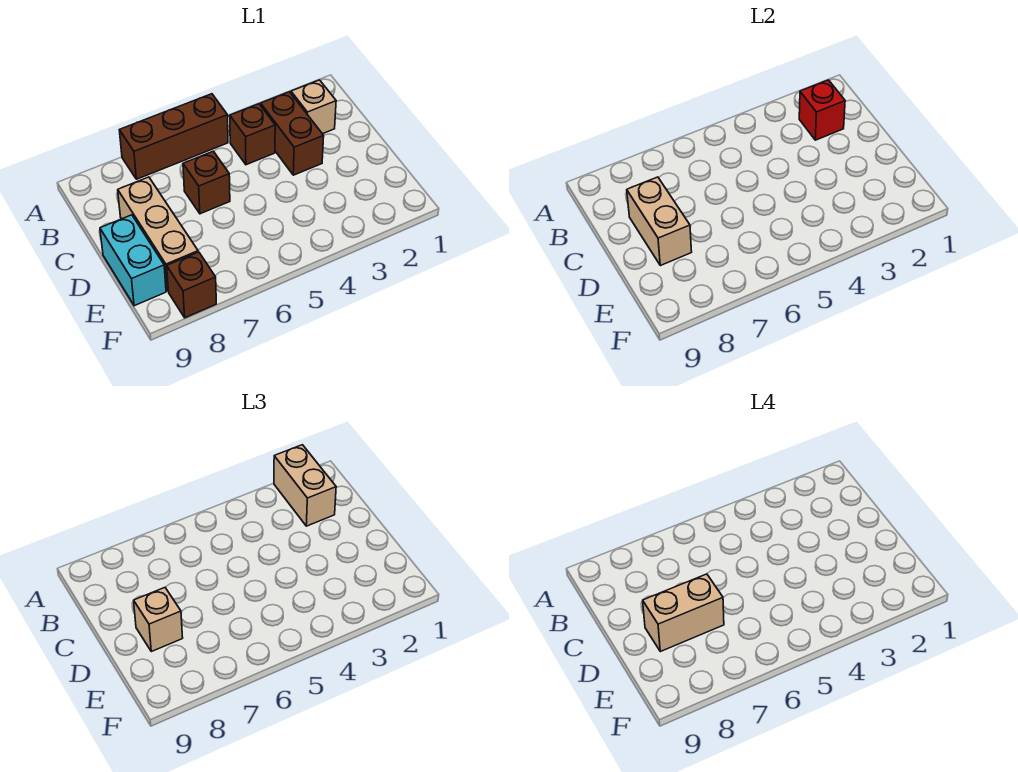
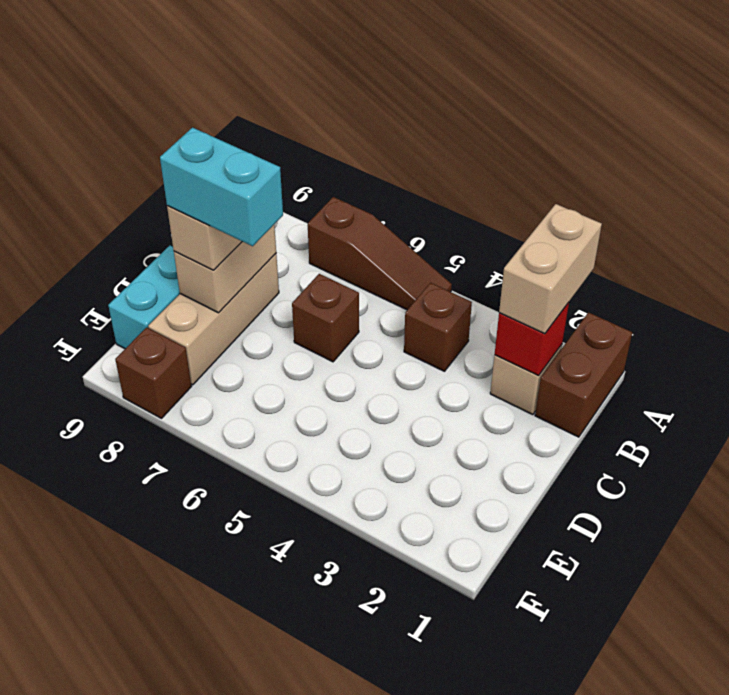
brown 1x3 brick [119,94,228,179] -> brown 1x3 slope [308,197,452,310]
brown 1x2 brick [261,92,324,175] -> brown 1x2 brick moved to [535,312,632,437]
tan 1x2 brick [643,574,724,652] -> cyan 1x2 brick [160,128,283,246]

